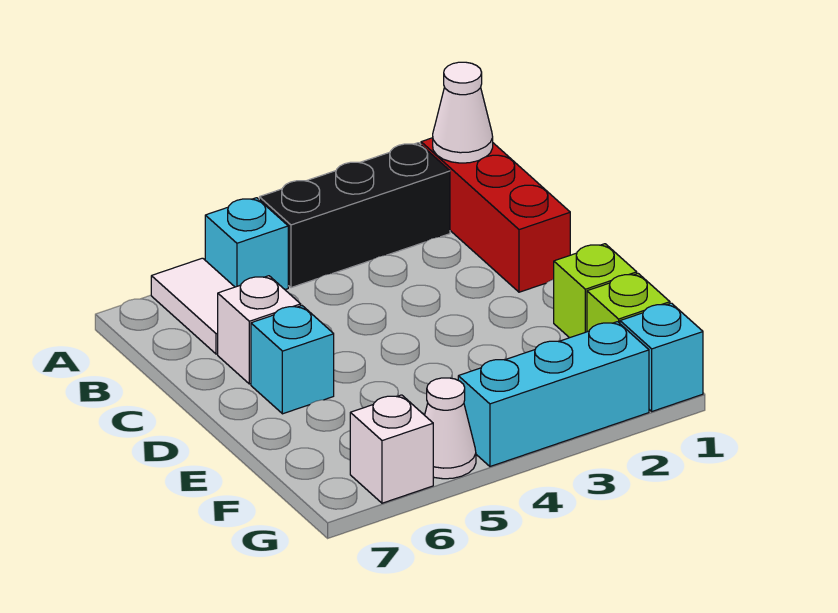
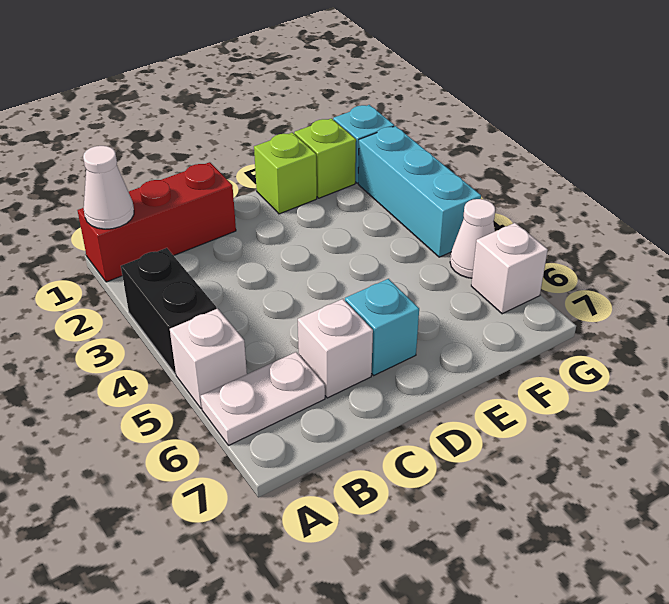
black 1x3 brick [259,143,450,288] -> black 1x2 brick [121,248,217,374]
cyan 1x1 brick [205,198,288,290] -> white 1x1 brick [170,309,247,409]
white 1x2 tile [151,258,234,354] -> white 1x2 plate [200,352,325,445]

